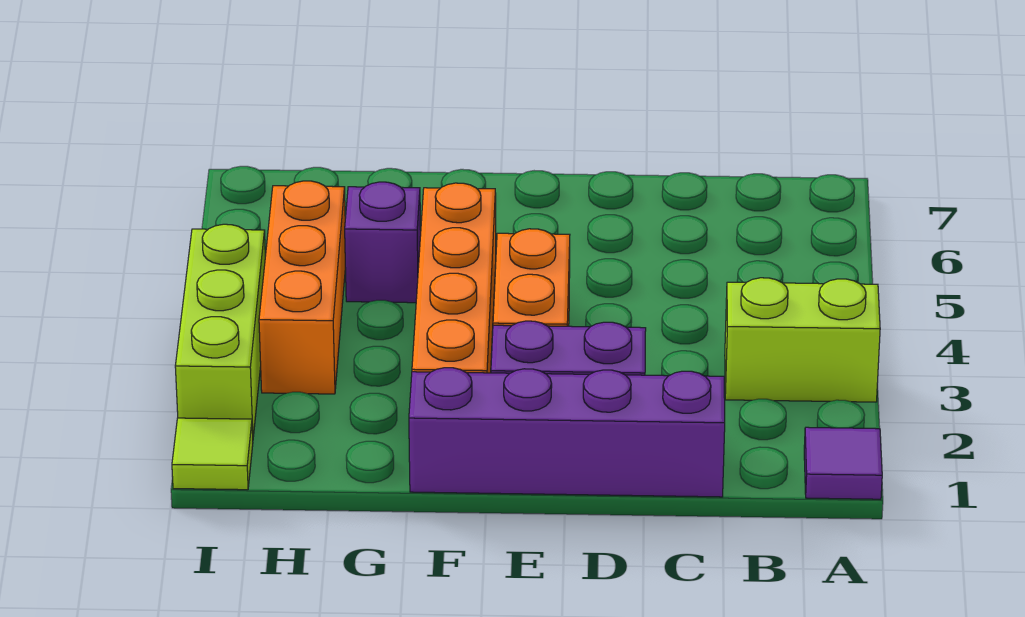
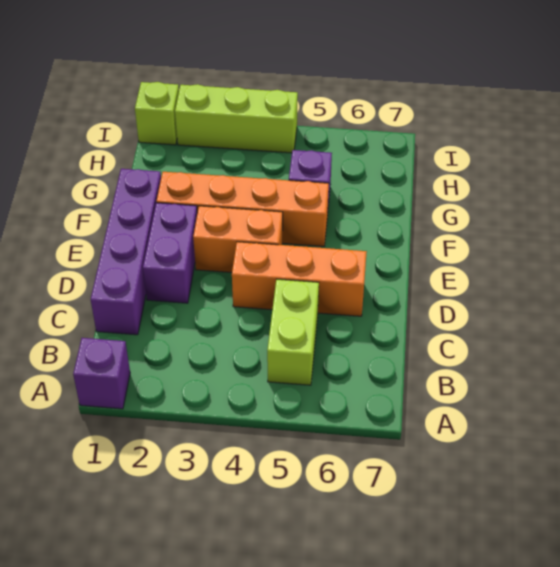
purple 1x1 tile [804,427,882,499] -> purple 1x1 brick [73,338,130,409]
lime 1x2 brick [725,278,880,402] -> lime 1x2 brick moved to [267,279,319,385]
orange 1x3 brick [259,181,345,394] -> orange 1x3 brick moved to [232,242,367,316]
lime 1x1 tile [172,418,253,490] -> lime 1x1 brick [135,82,179,145]

